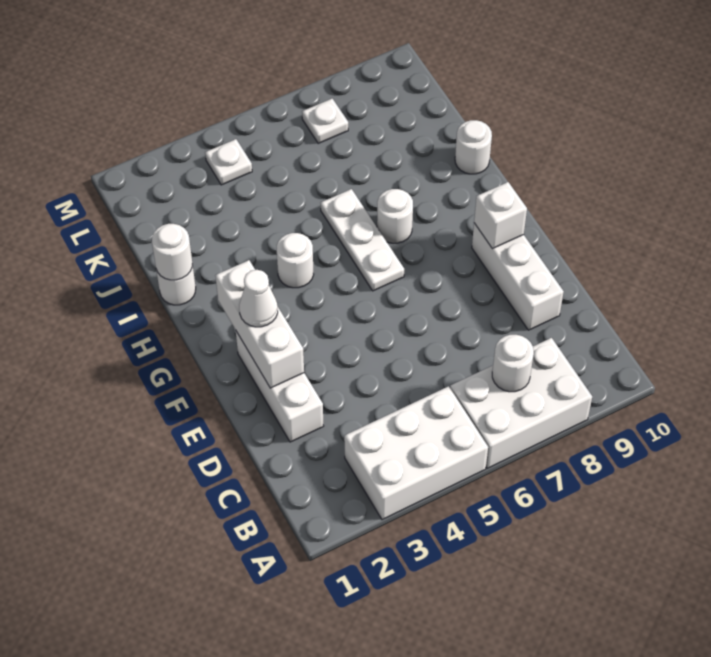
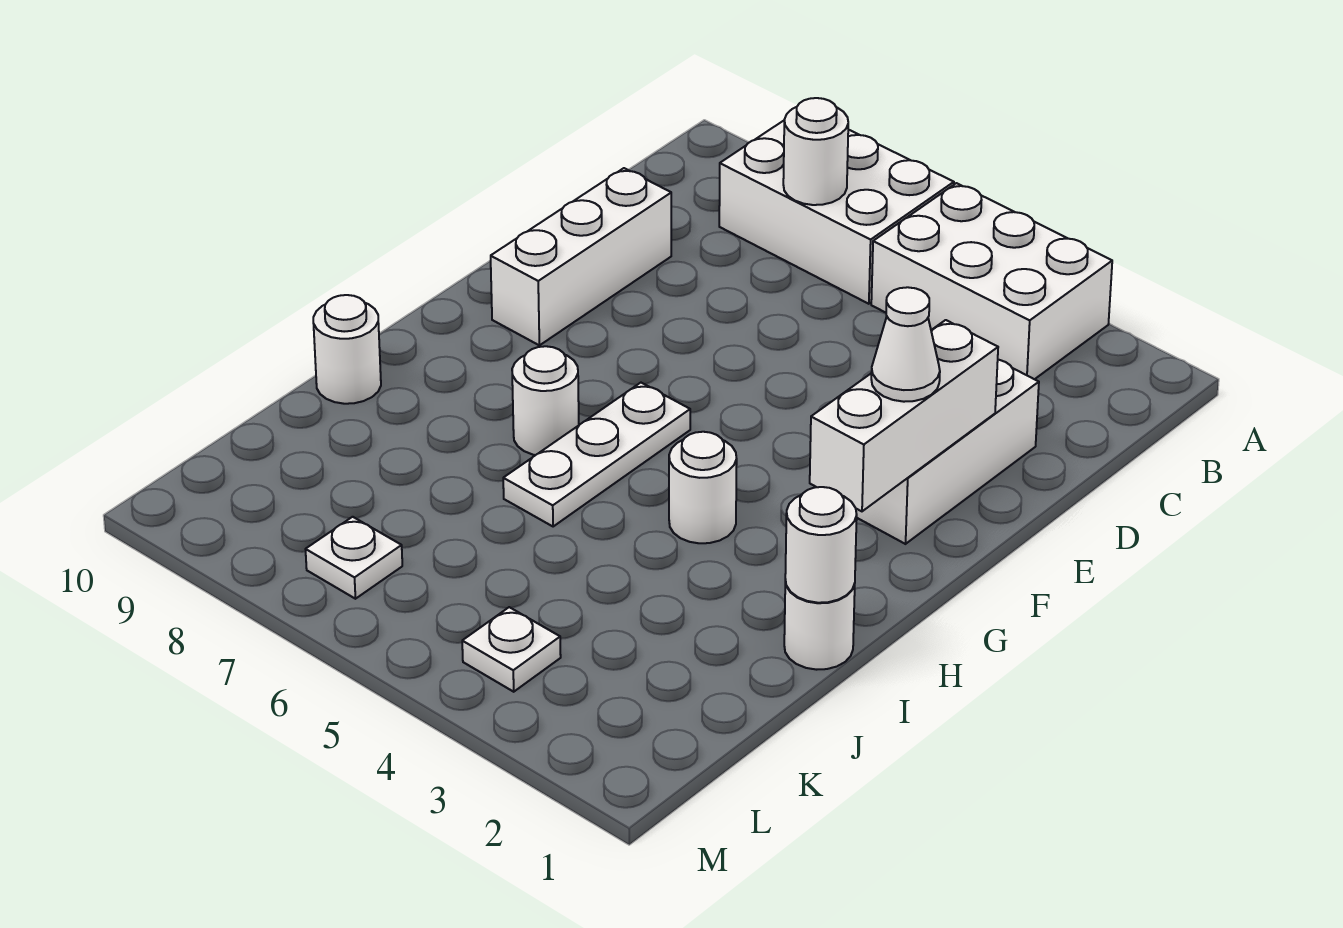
white 1x1 brick [474,182,527,249] -> none

